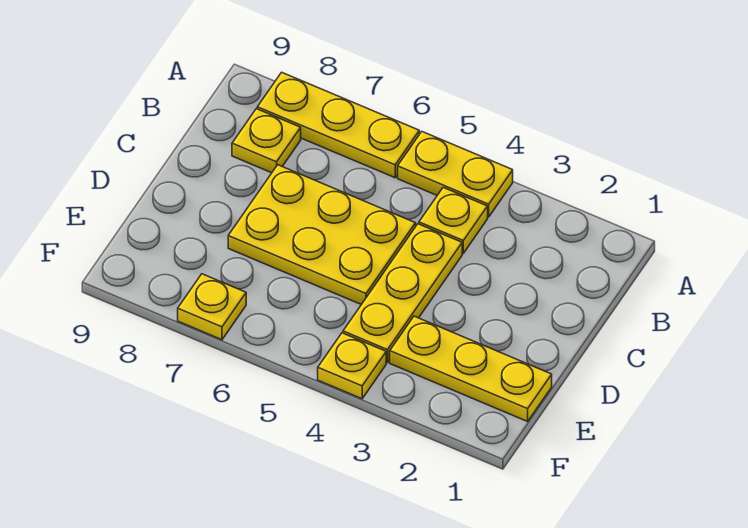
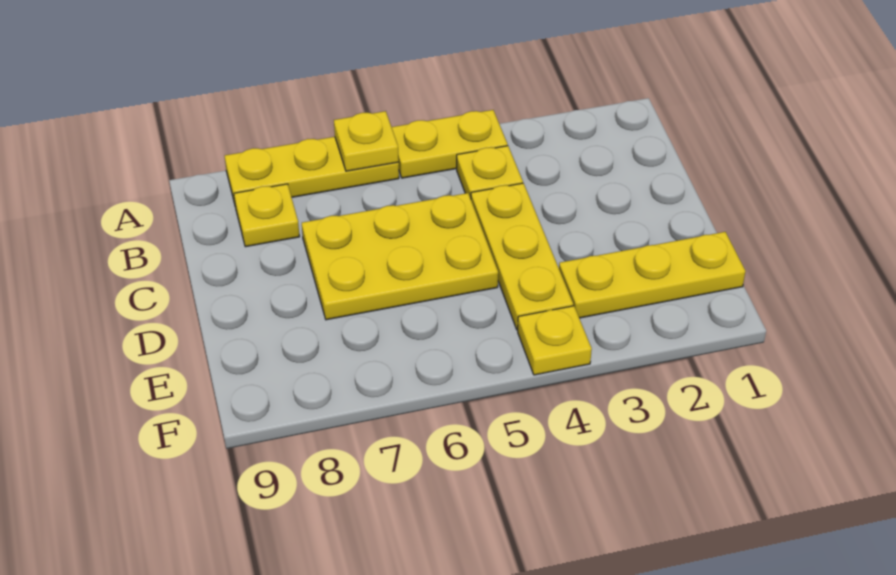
yellow 1x1 plate [178,274,246,340] -> yellow 1x1 plate moved to [334,111,399,171]

